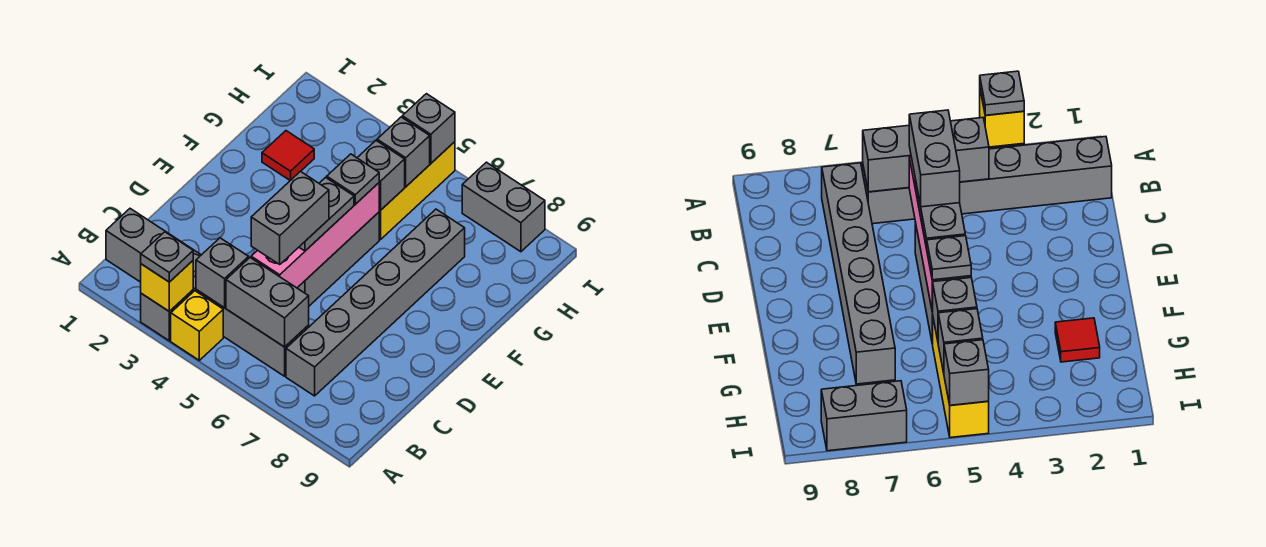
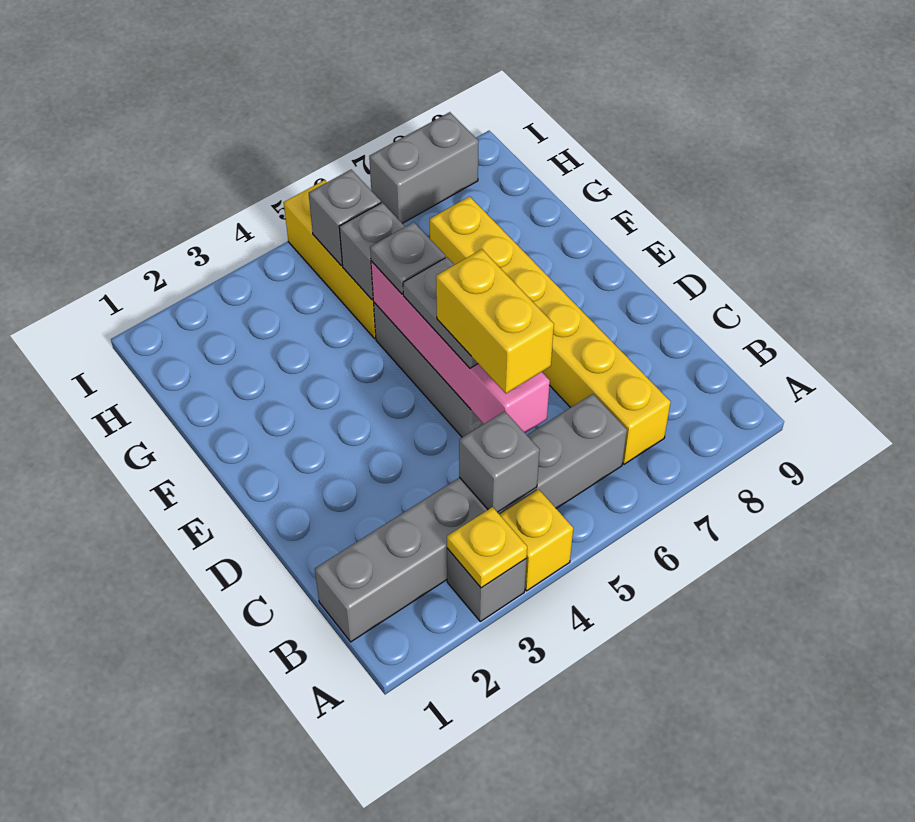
yellow 1x1 brick [141,261,193,311] -> yellow 1x1 plate [447,507,527,588]
grey 1x1 plate [141,232,193,282] -> none
grey 1x2 brick [226,258,309,347] -> none
grey 1x6 brick [286,209,465,396] -> yellow 1x6 brick [430,196,671,464]
grey 1x2 brick [251,171,329,264] -> yellow 1x2 brick [436,249,554,393]
red 1x1 tile [262,131,314,180] -> none
grey 1x1 brick [402,94,455,163] -> none

